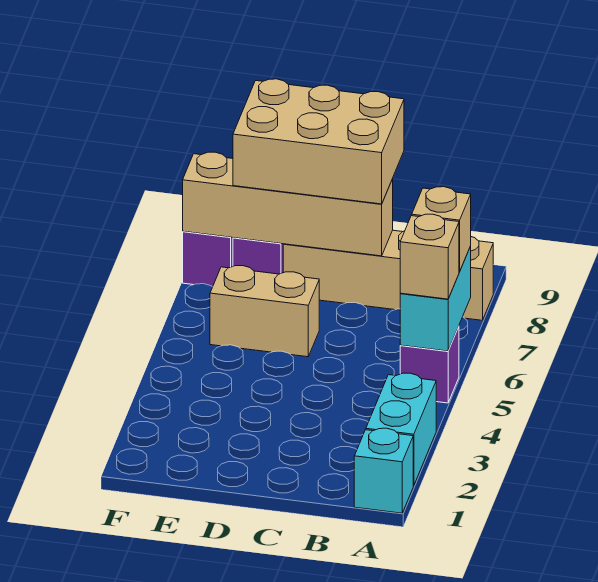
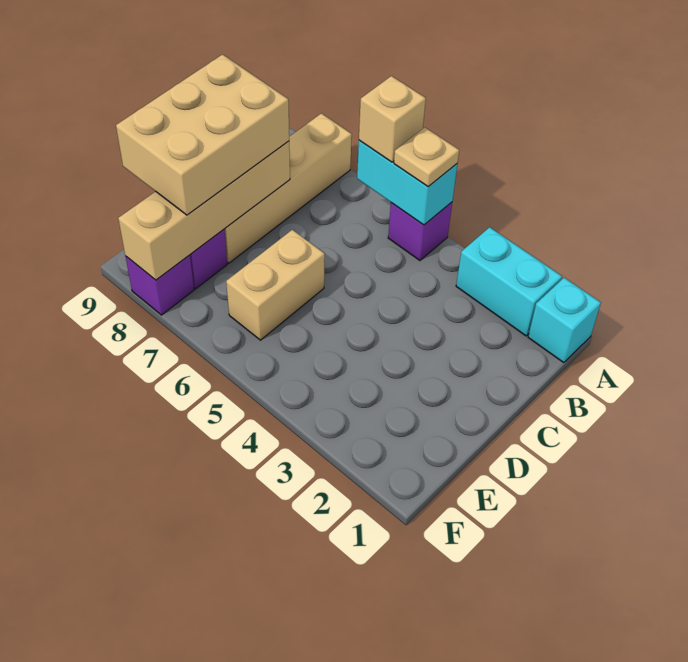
tan 1x1 brick [400,214,459,299] -> tan 1x1 plate [394,127,459,187]

